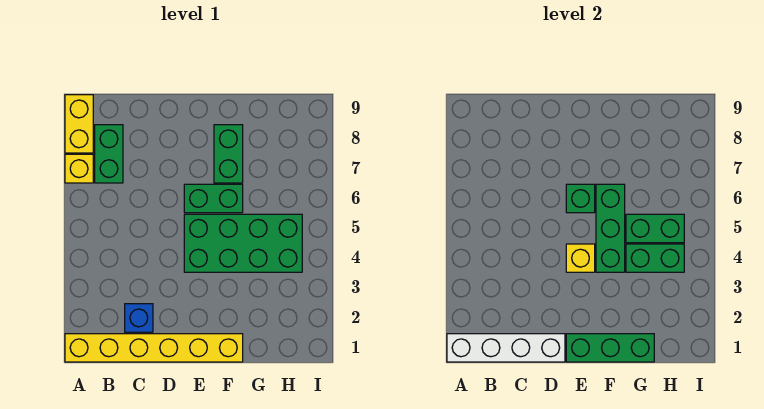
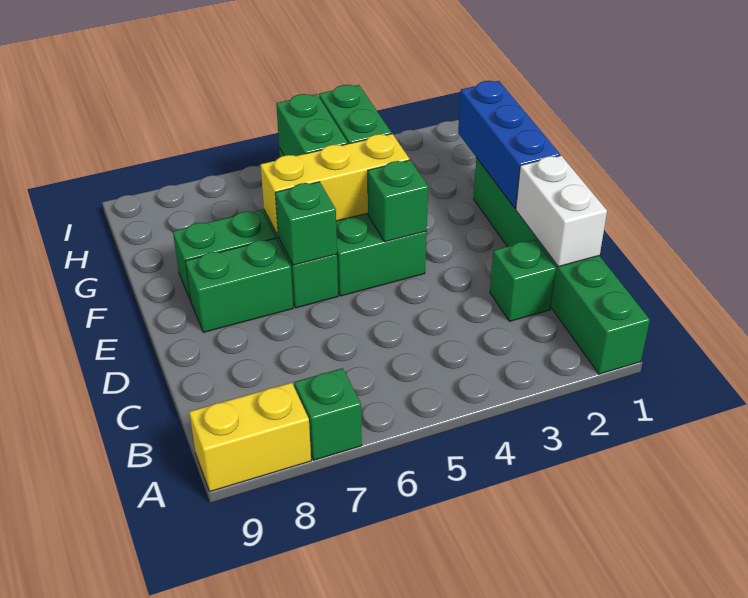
yellow 1x6 brick [65,334,243,362] -> green 1x6 brick [474,158,650,374]
white 1x4 brick [447,334,565,362] -> white 1x2 brick [516,156,607,267]
yellow 1x1 brick [65,154,93,183] -> green 1x1 brick [295,368,362,460]
green 1x2 brick [95,125,123,183] -> green 1x2 brick moved to [185,238,293,332]
blue 1x1 brick [125,304,153,332] -> green 1x1 brick [490,239,556,321]
green 1x3 brick [566,334,654,362] -> blue 1x3 brick [458,81,560,208]
yellow 1x1 brick [566,244,595,272] -> green 1x1 brick [368,160,428,242]
green 1x3 brick [596,184,625,272] -> yellow 1x3 brick [260,134,409,235]

